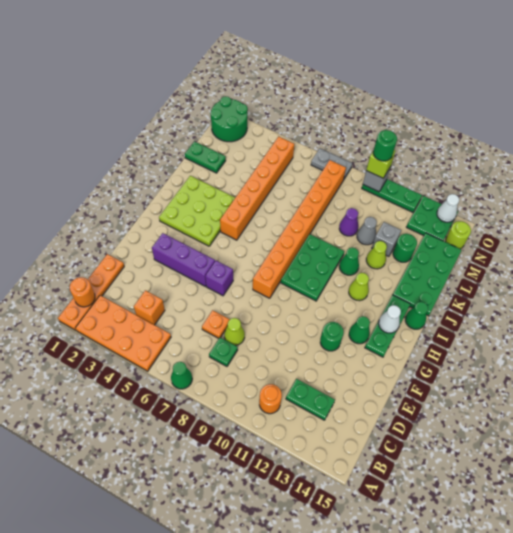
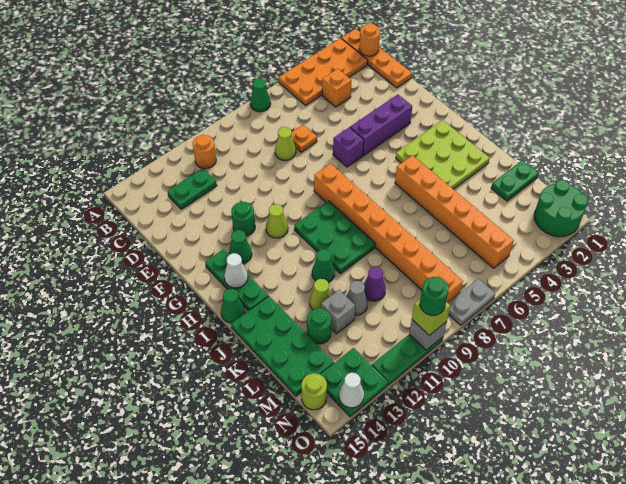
green 1x1 plate [209,338,238,366] -> none
lime 1x1 cone [349,273,369,301] -> lime 1x1 cone moved to [266,204,288,238]

